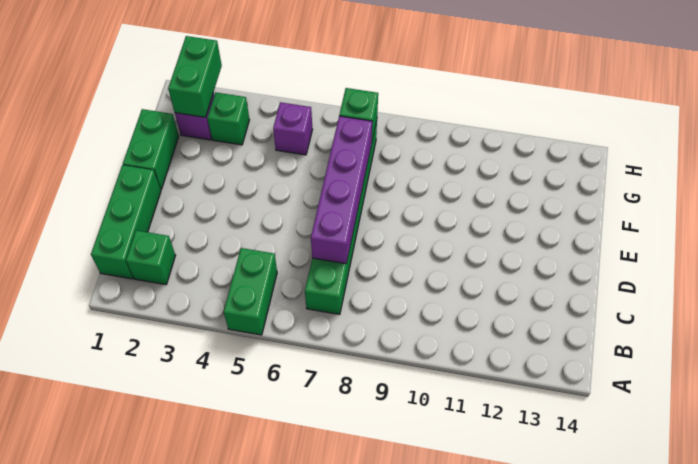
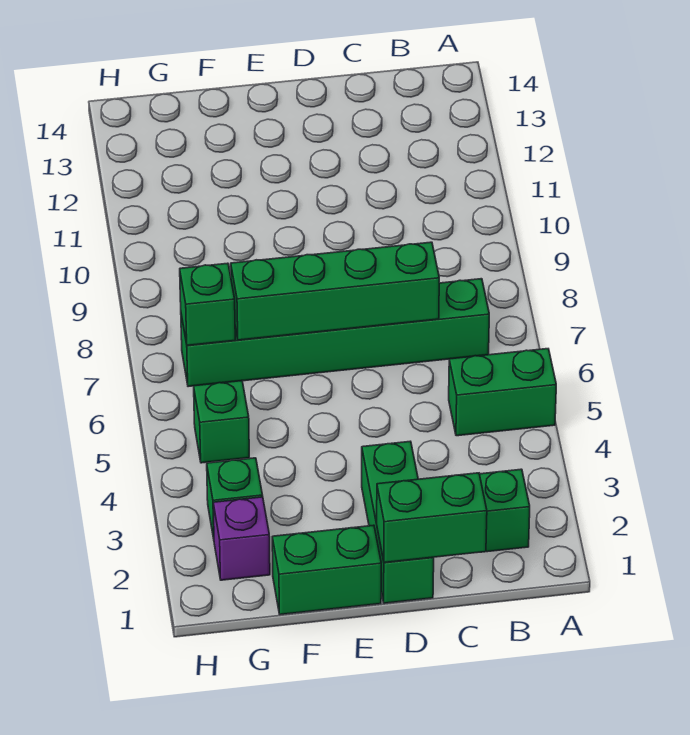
green 1x3 brick [91,165,161,279] -> green 1x3 brick turned to [362,441,434,603]
purple 1x4 brick [311,116,372,264] -> green 1x4 brick [231,242,439,340]
green 1x2 brick [168,36,222,117] -> green 1x2 brick moved to [377,473,487,563]
purple 1x1 brick [273,102,313,155] -> green 1x1 brick [194,381,249,463]

